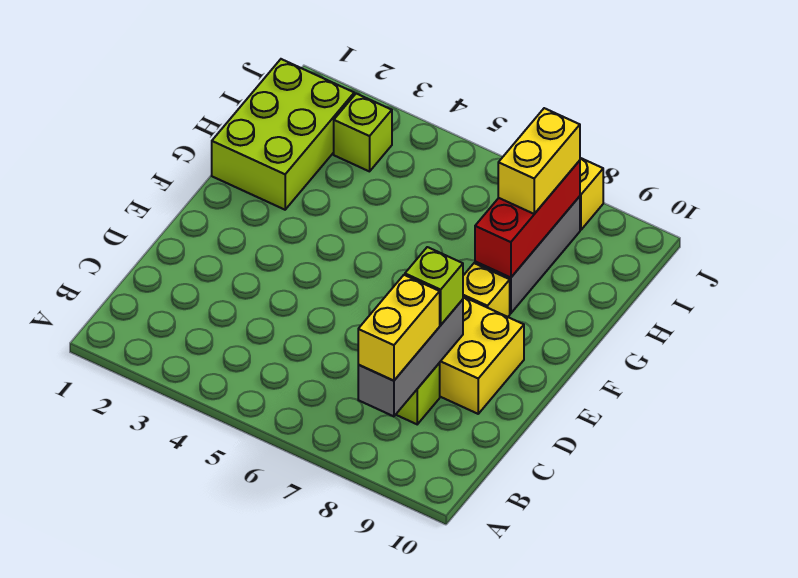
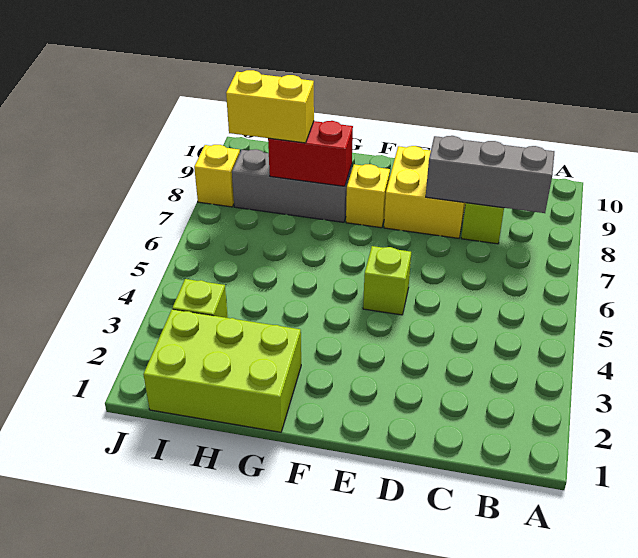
yellow 1x2 brick [358,275,440,381] -> none
lime 1x1 brick [405,247,463,325] -> lime 1x1 brick moved to [363,246,411,315]
red 1x3 brick [475,160,580,278] -> red 1x2 brick [268,121,353,186]

